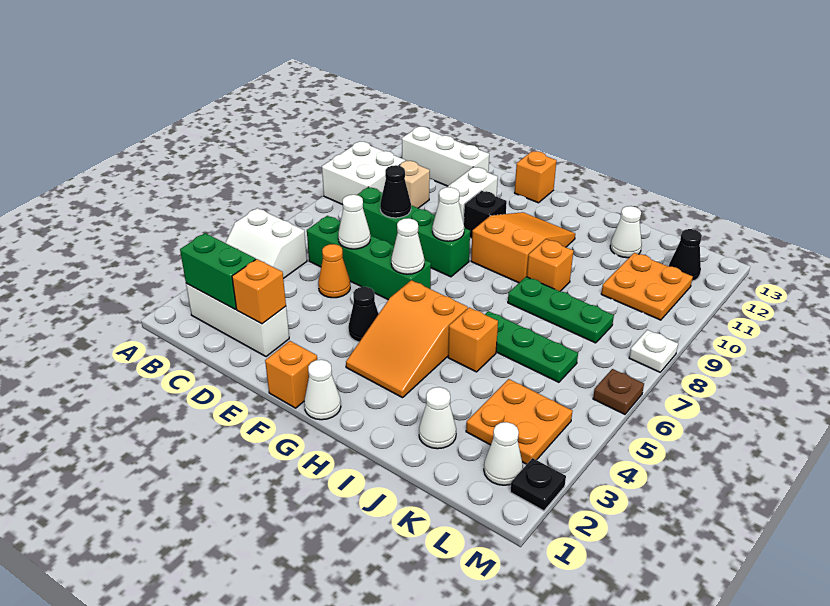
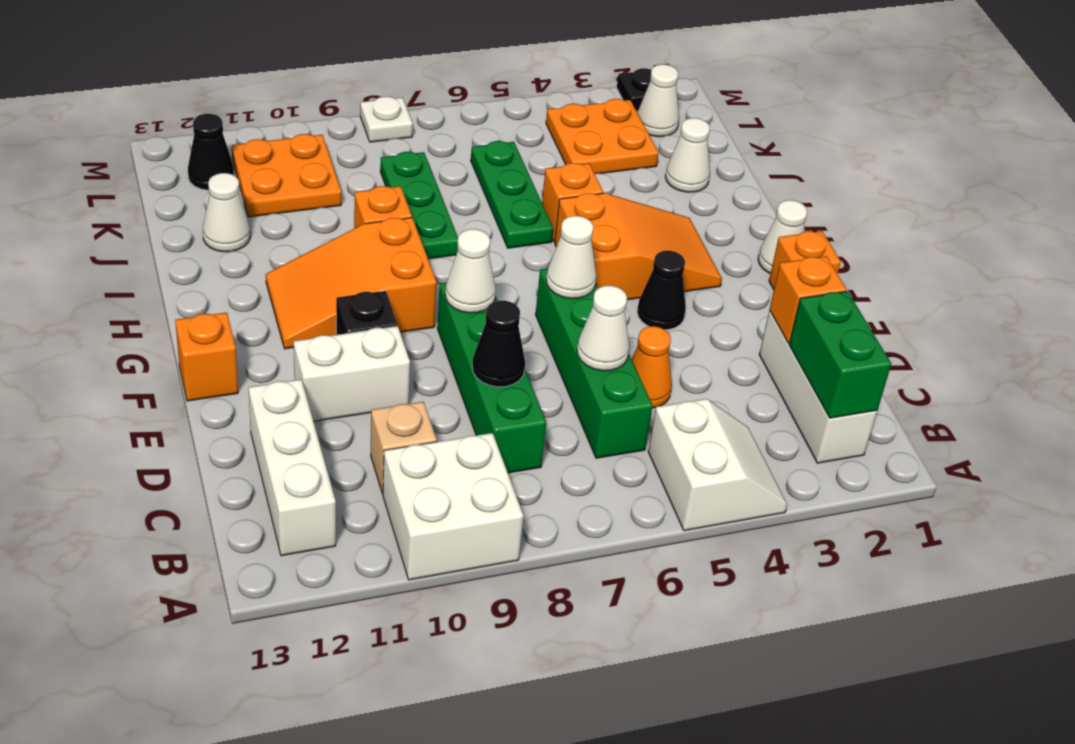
brown 1x1 plate [593,369,644,414] -> none

